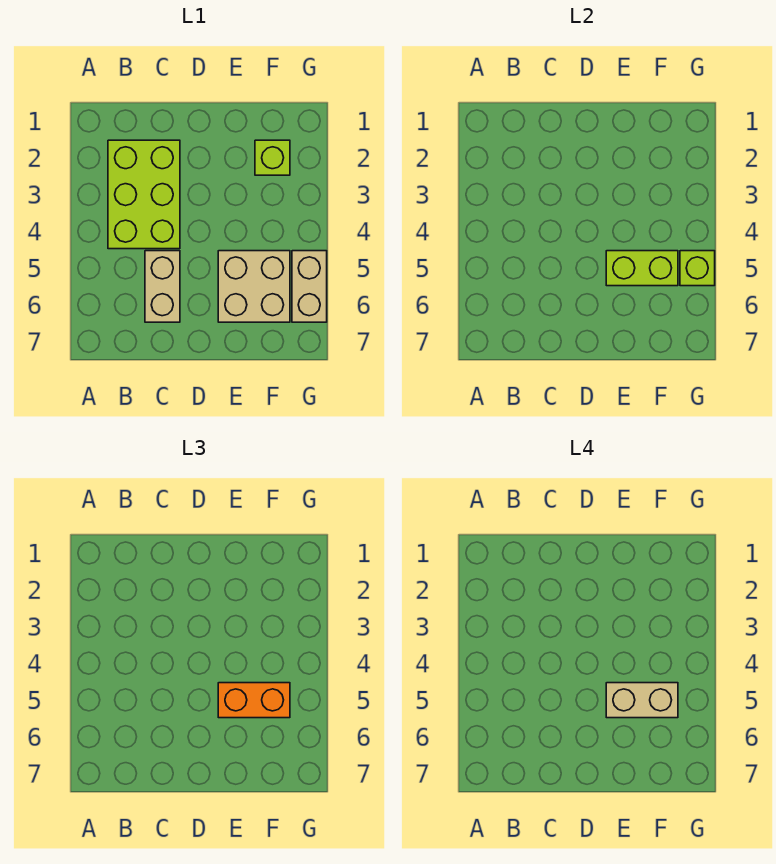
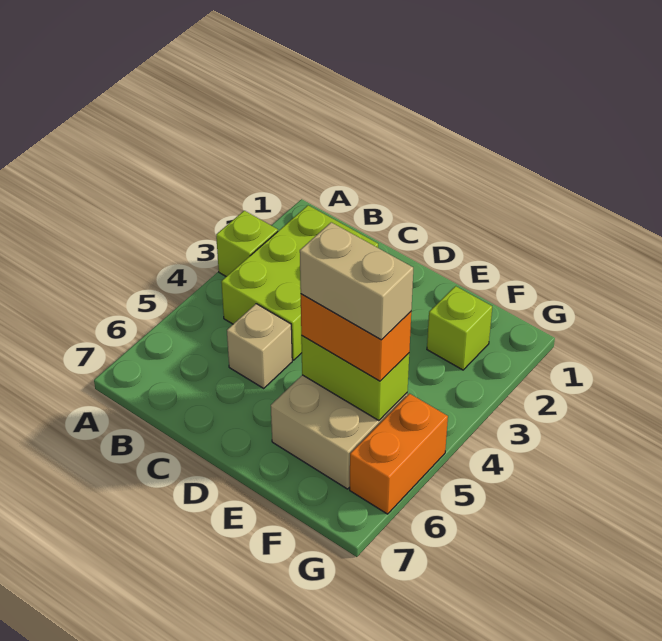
tan 1x2 brick [145,251,180,322] -> tan 1x1 brick [227,304,292,388]
tan 1x2 brick [292,251,327,322] -> orange 1x2 brick [350,394,448,514]
lime 1x1 brick [680,251,715,286] -> lime 1x1 brick moved to [216,211,278,277]

